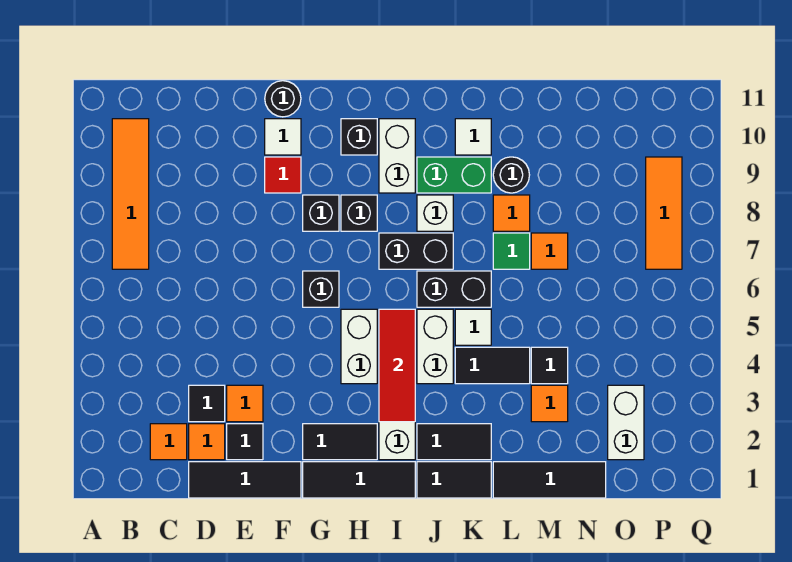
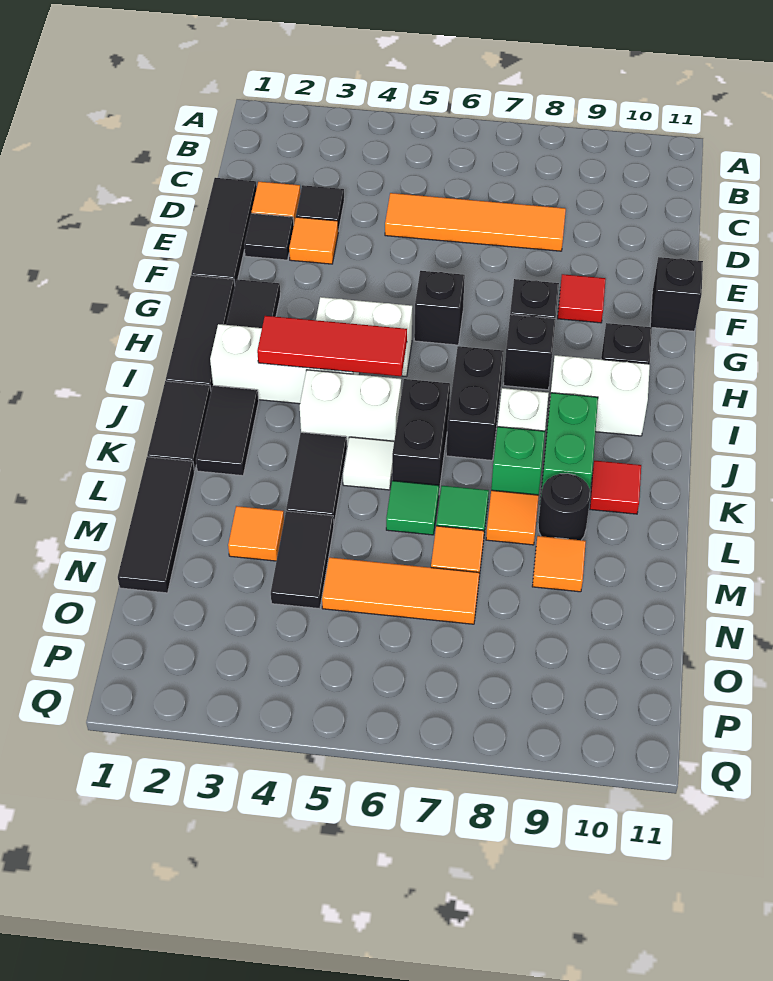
orange 1x4 tile [112,119,149,269] -> orange 1x4 tile moved to [385,193,566,251]
orange 1x1 tile [150,424,187,460] -> orange 1x1 tile moved to [532,536,586,592]
white 1x1 tile [265,119,301,155] -> none
black 1x1 round brick [265,81,301,117] -> black 1x1 brick [650,257,703,331]
none -> green 1x1 brick [491,427,545,495]
white 1x1 tile [455,119,491,155] -> red 1x1 tile [590,461,641,514]
none -> green 1x1 tile [386,481,439,535]
black 1x1 tile [531,347,568,384] -> black 1x2 tile [271,511,334,609]
white 1x2 brick [608,385,644,460] -> none
orange 1x3 tile [646,157,682,269] -> orange 1x3 tile moved to [322,557,479,624]

